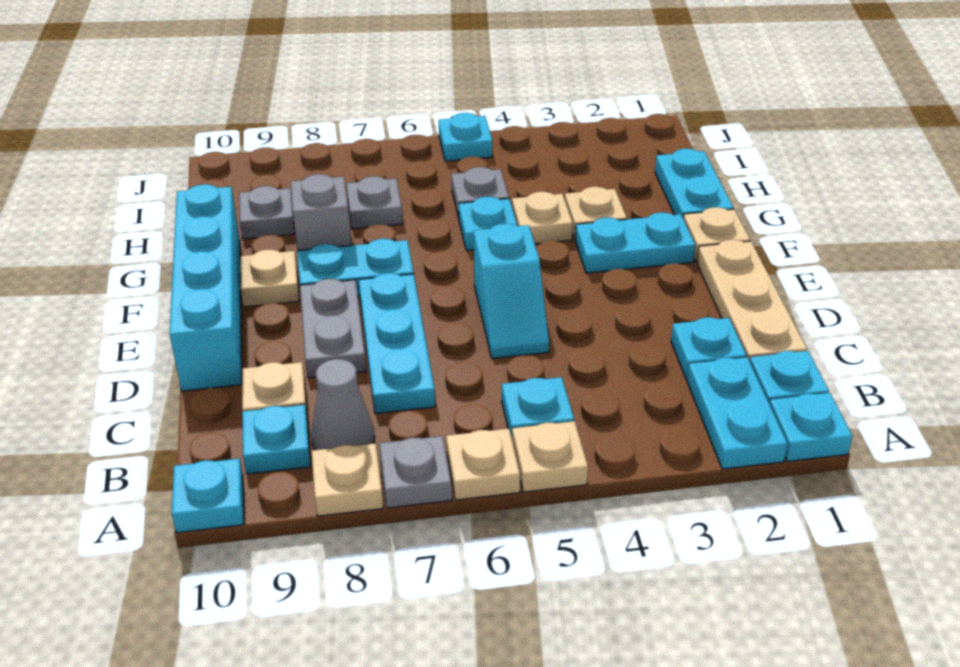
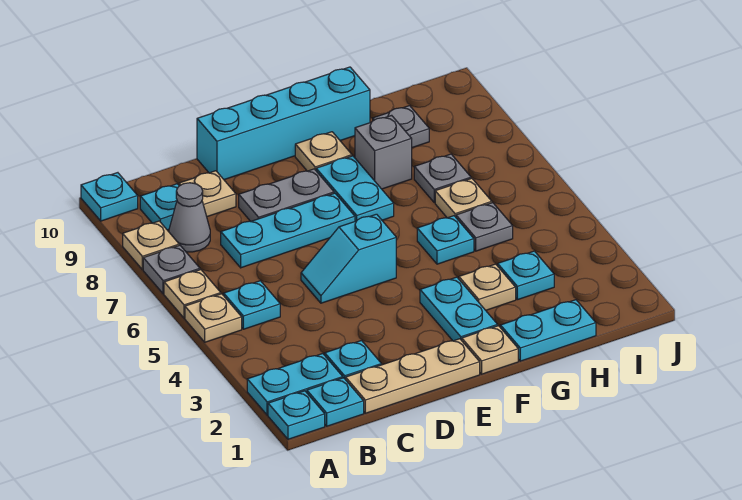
tan 1x1 plate [512,192,573,244] -> tan 1x1 plate moved to [435,178,492,218]
cyan 1x1 plate [439,113,492,161] -> cyan 1x1 plate moved to [498,251,554,300]

